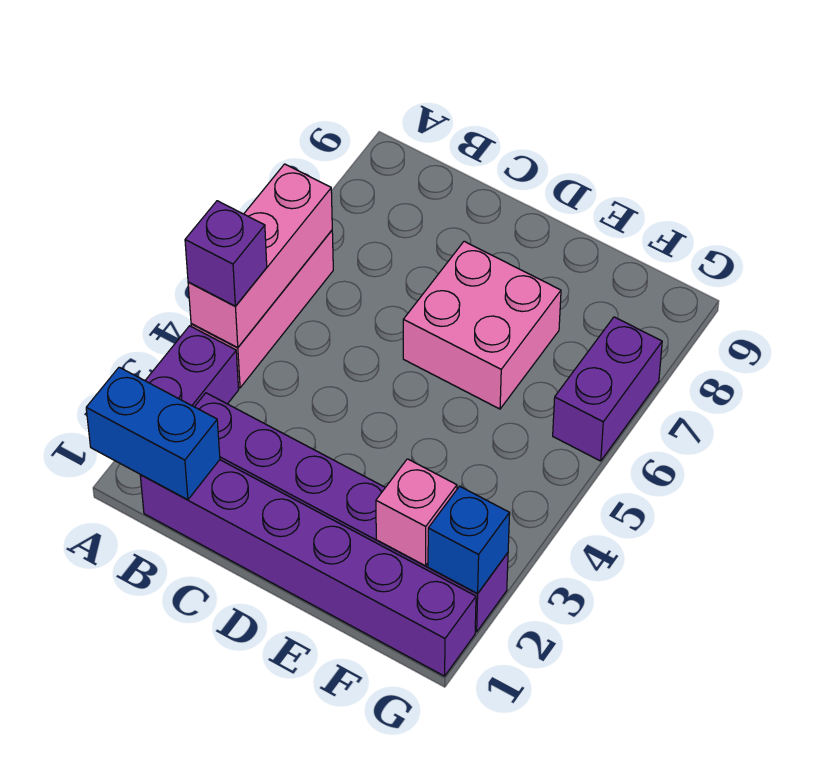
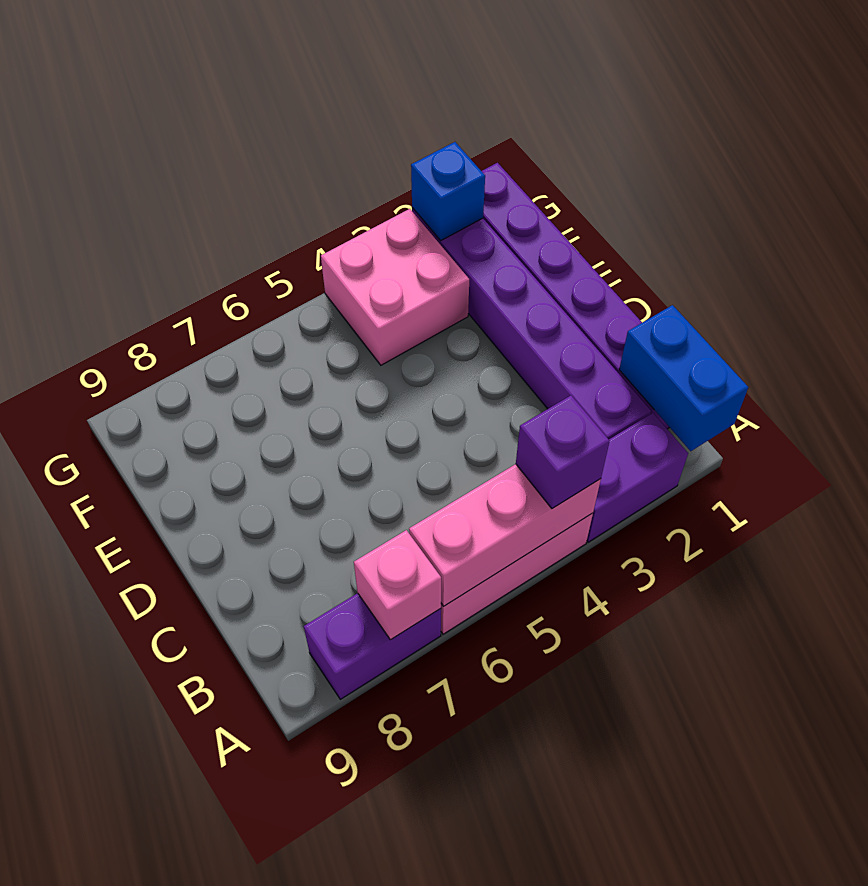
pink 2x2 brick [403,241,561,409] -> pink 2x2 brick moved to [321,209,469,365]
pink 1x1 brick [376,459,457,566] -> pink 1x1 brick moved to [354,530,441,640]
purple 1x2 brick [553,317,662,461] -> purple 1x2 brick moved to [304,593,441,699]

